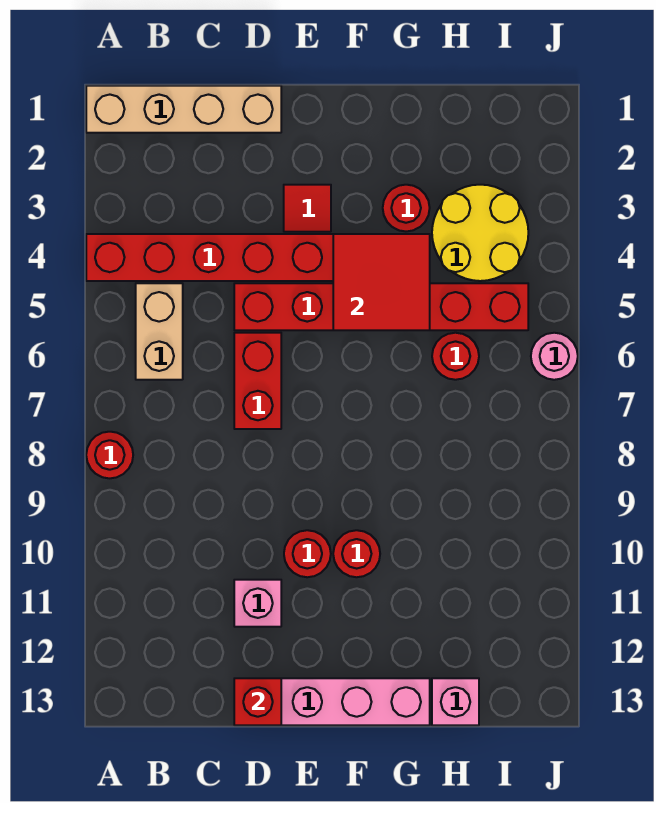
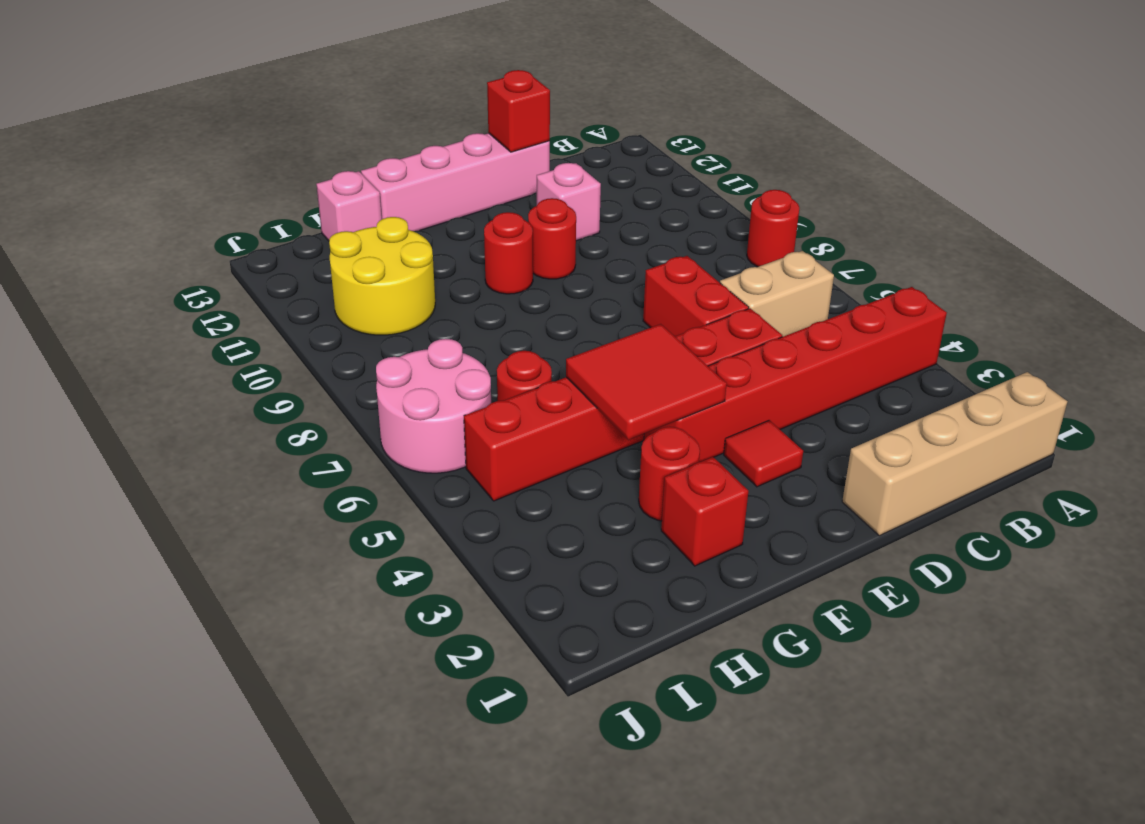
tan 1x2 brick [136,283,183,380] -> tan 1x2 brick turned to [720,251,834,337]
none -> red 1x1 brick [661,457,748,566]
yellow 2x2 round brick [432,185,528,281] -> yellow 2x2 round brick moved to [329,217,435,335]
pink 1x1 round brick [531,333,578,380] -> pink 2x2 round brick [376,339,491,473]

